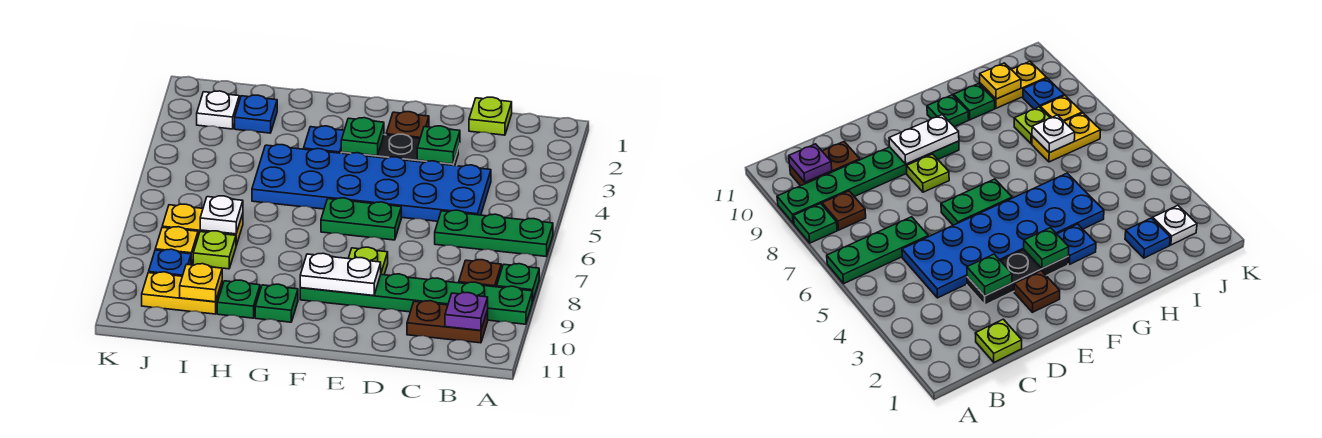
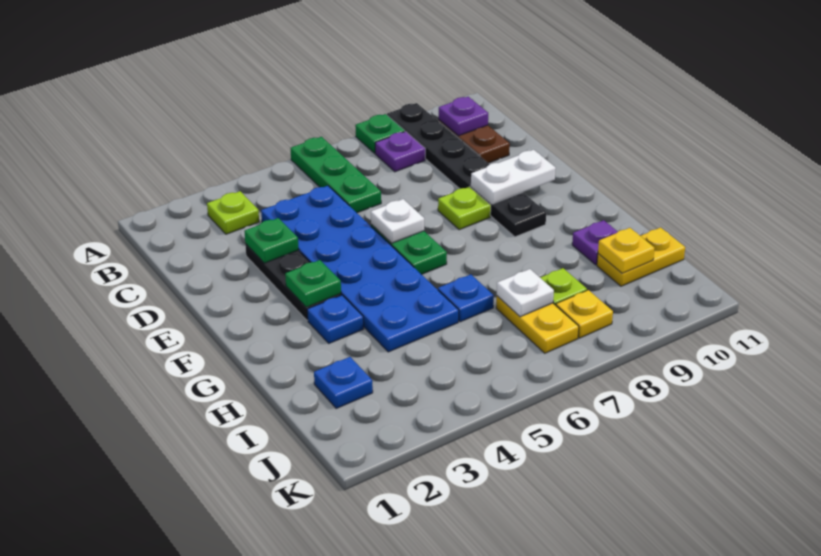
green 1x6 plate [300,274,533,324] -> black 1x6 plate [387,103,546,237]
brown 1x1 plate [459,260,501,287] -> purple 1x1 plate [375,132,425,172]
lime 1x1 plate [469,97,512,135] -> lime 1x1 plate moved to [207,191,259,234]
brown 1x1 plate [386,112,429,138] -> none
white 1x2 plate [300,253,381,296] -> white 1x2 plate turned to [471,150,556,204]
green 1x1 plate [255,284,298,322] -> none
green 1x1 plate [217,280,260,318] -> purple 1x1 plate [572,220,618,265]
yellow 1x2 plate [142,272,222,314] -> yellow 1x2 plate turned to [597,228,685,286]
white 1x1 plate [197,91,239,129] -> white 1x1 plate moved to [371,199,424,243]
blue 1x1 plate [149,249,191,276] -> blue 1x1 plate moved to [438,275,494,322]

